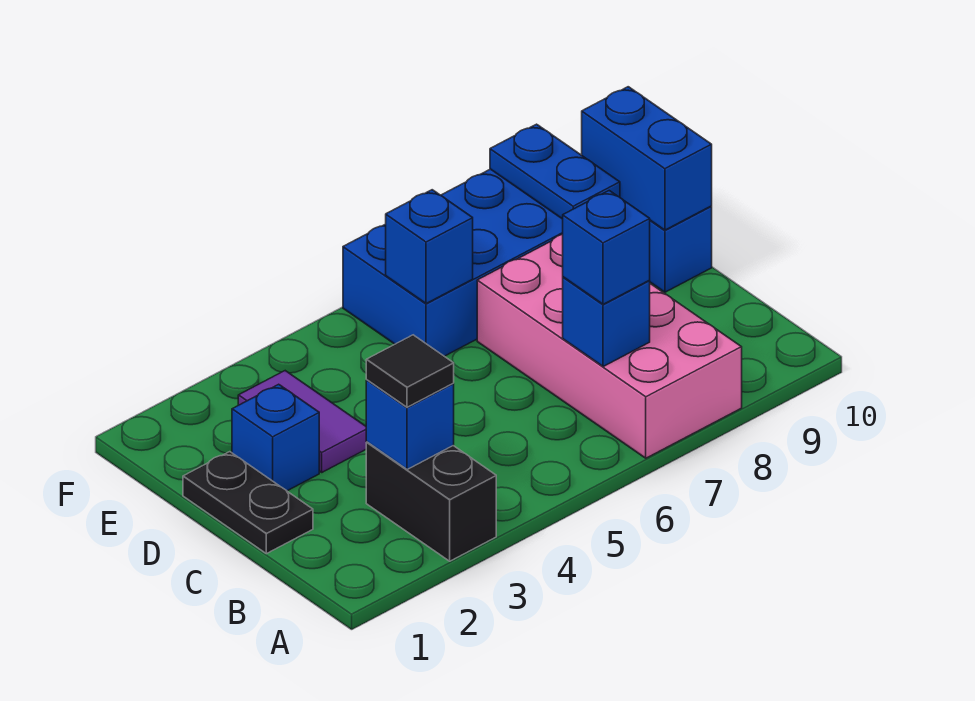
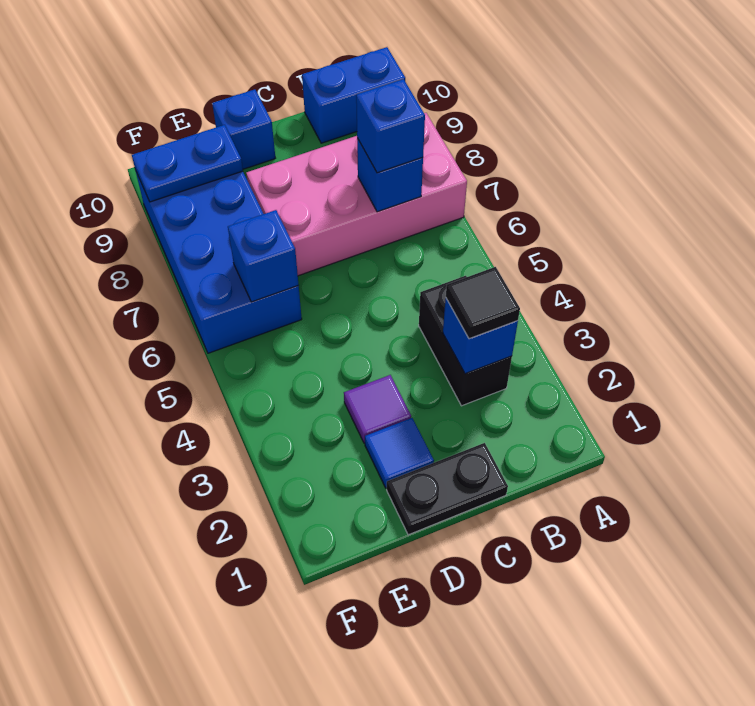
black 1x2 brick [366,442,496,561] -> black 1x2 brick turned to [419,276,512,406]
blue 1x1 brick [232,384,319,491] -> blue 1x1 tile [365,418,434,488]
purple 1x2 tile [238,371,367,472] -> purple 1x1 tile [344,375,411,443]
blue 1x2 brick [582,87,712,230] -> blue 1x2 brick moved to [302,47,405,143]

